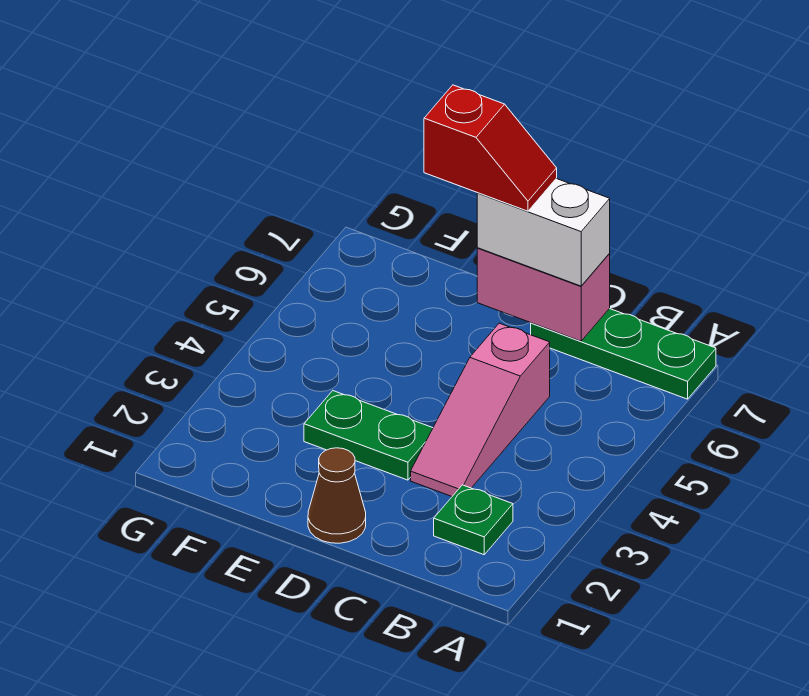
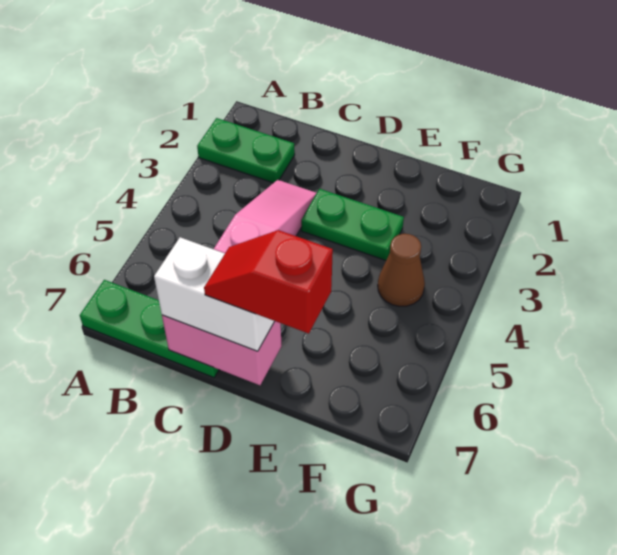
green 1x1 plate [434,485,513,555] -> green 1x2 plate [197,118,295,183]
brown 1x1 cone [308,448,366,543] -> brown 1x1 cone moved to [378,234,425,306]

